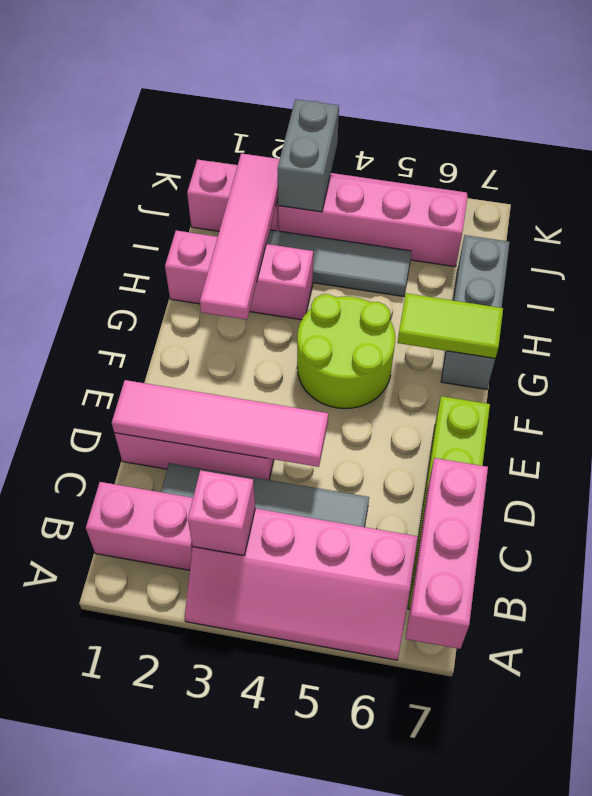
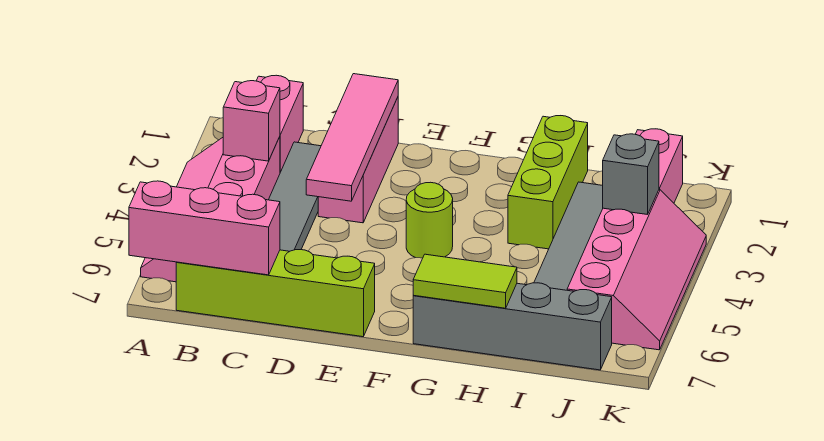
lime 2x2 round brick [297,294,395,409] -> lime 1x1 round brick [406,182,453,258]
pink 1x4 tile [200,153,280,320] -> none
lime 1x2 tile [398,293,503,358] -> lime 1x2 tile turned to [413,254,517,308]
grey 1x3 brick [441,235,510,390] -> grey 1x4 brick [413,283,612,370]
pink 1x3 brick [165,230,313,320] -> lime 1x3 brick [508,116,588,249]
grey 1x2 brick [277,99,339,212] -> grey 1x1 brick [603,134,659,215]

